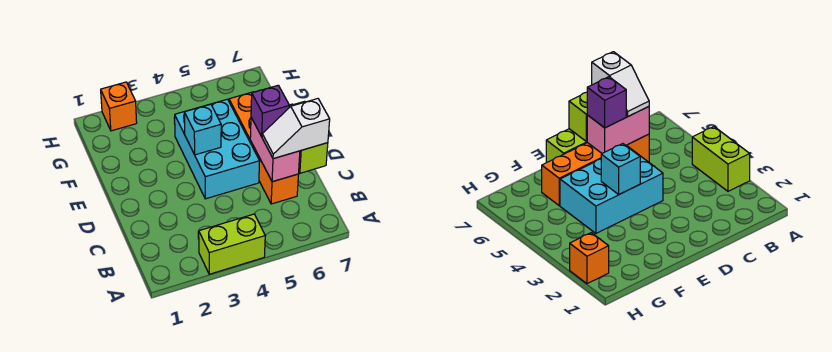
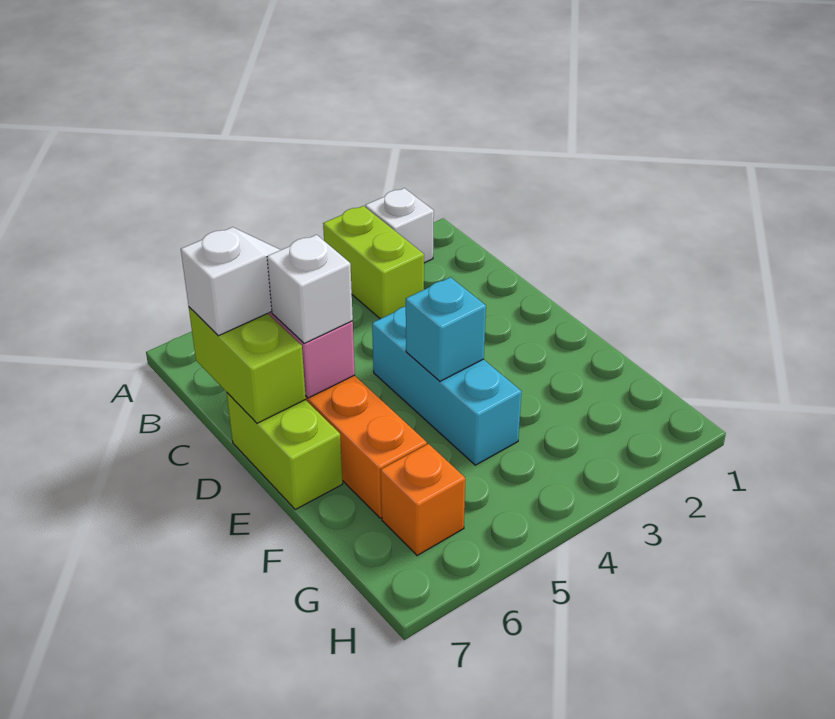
none -> white 1x1 brick [365,188,434,263]
lime 1x2 brick [199,214,265,274] -> lime 1x2 brick turned to [323,206,424,319]
cyan 2x3 brick [174,99,260,199] -> cyan 1x3 brick [372,307,522,465]
purple 1x1 brick [251,85,289,137] -> white 1x1 brick [267,235,353,343]
orange 1x1 brick [101,82,137,131] -> orange 1x1 brick moved to [381,444,465,556]

